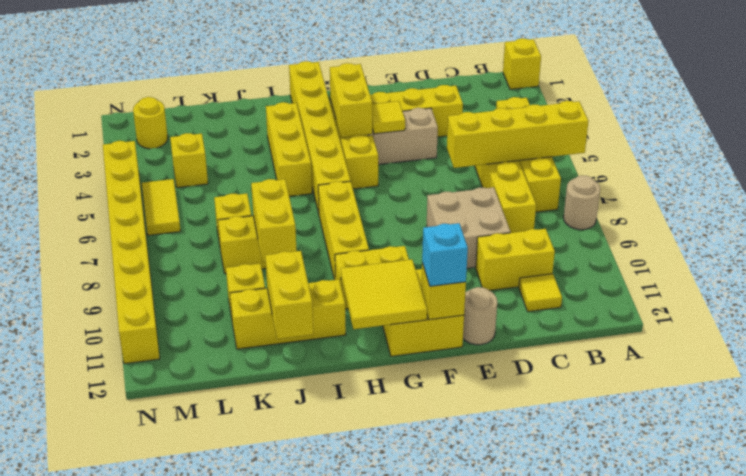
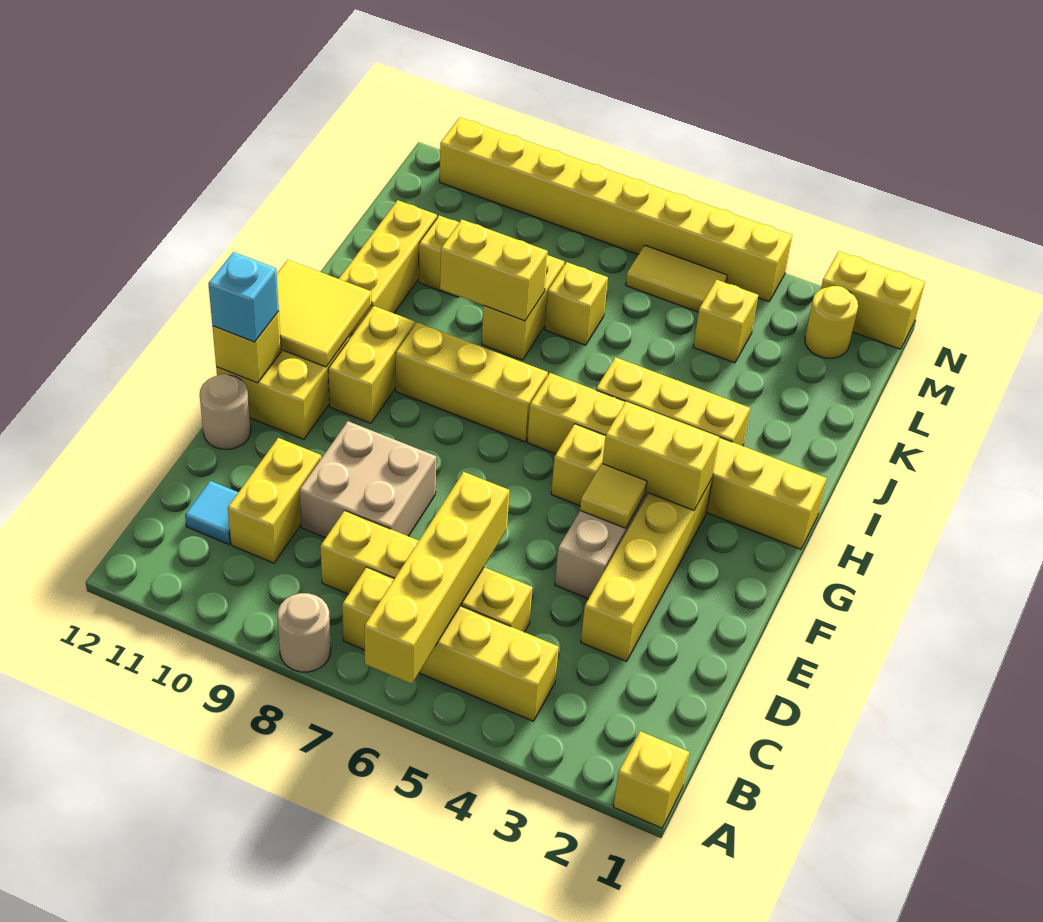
yellow 1x1 tile [519,274,562,312] -> cyan 1x1 tile [185,481,238,544]
yellow 1x2 brick [265,251,313,339] -> yellow 1x2 brick moved to [821,251,925,349]

